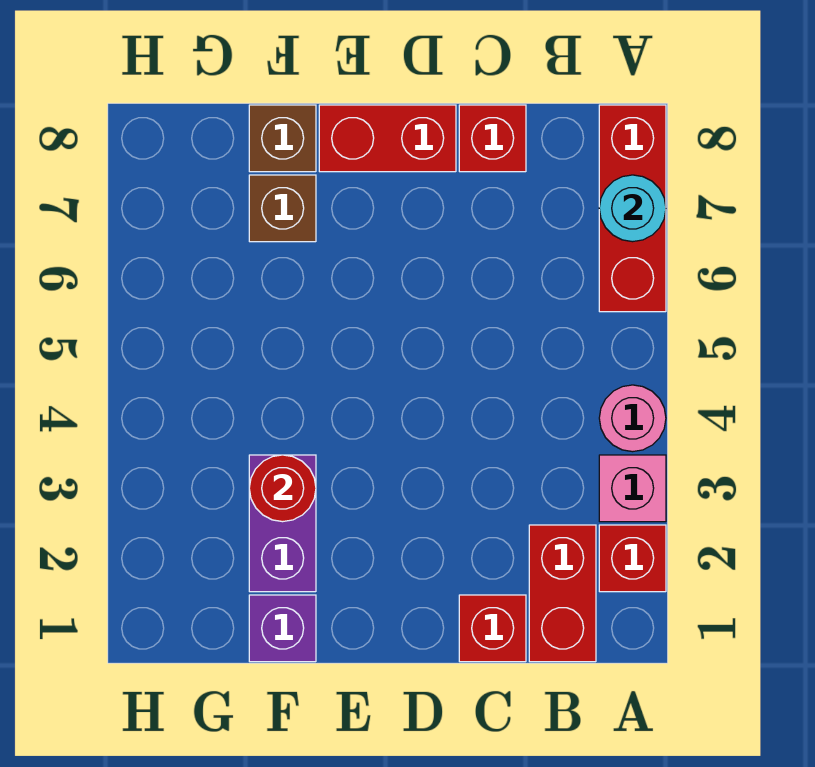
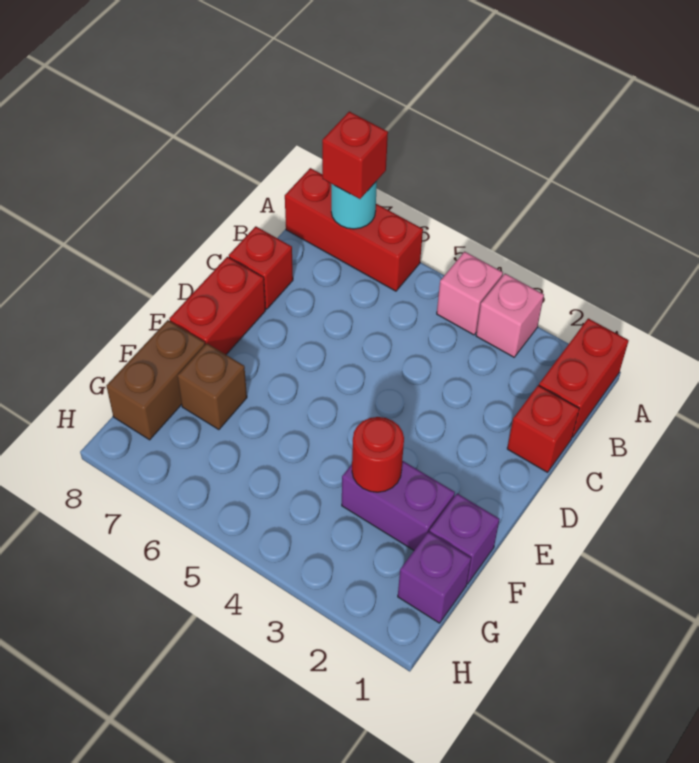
red 1x1 brick [599,525,666,592] -> red 1x1 brick moved to [322,111,388,199]
pink 1x1 round brick [599,385,666,452] -> pink 1x1 brick [437,252,503,335]
red 1x2 brick [529,525,596,662] -> red 1x2 brick turned to [539,318,629,437]
brown 1x1 brick [249,105,316,172] -> brown 1x2 brick [107,320,205,440]
none -> purple 1x1 brick [398,532,471,623]

